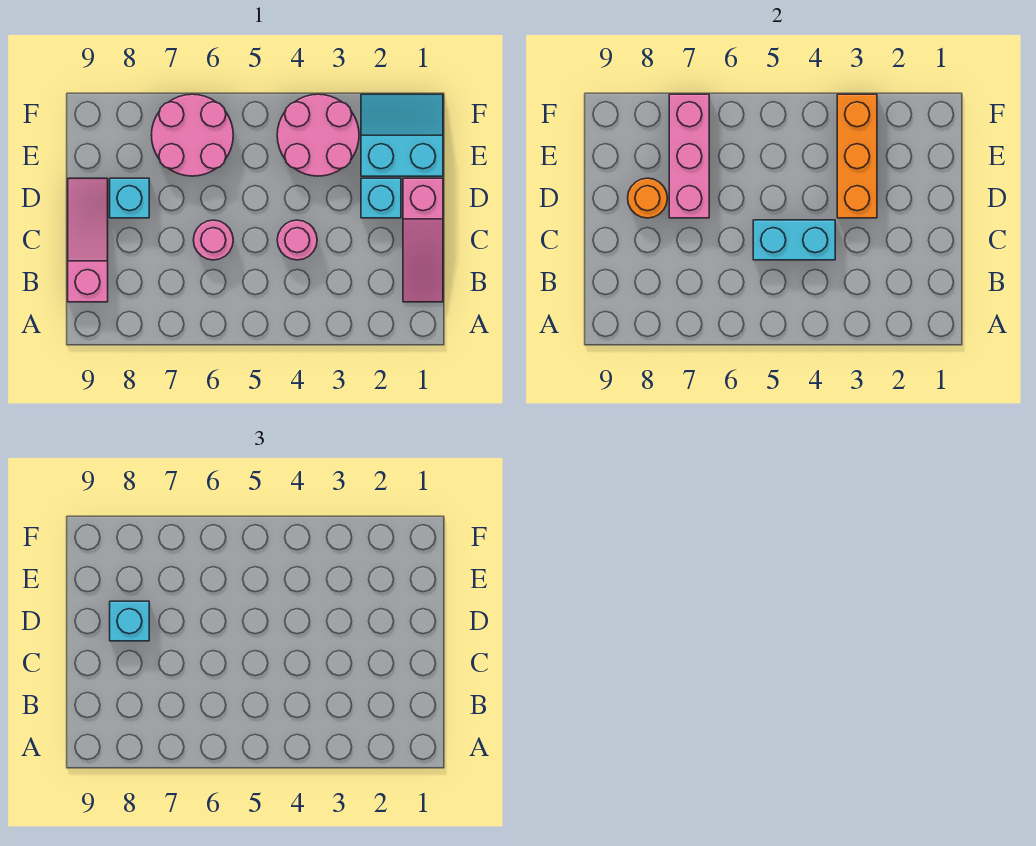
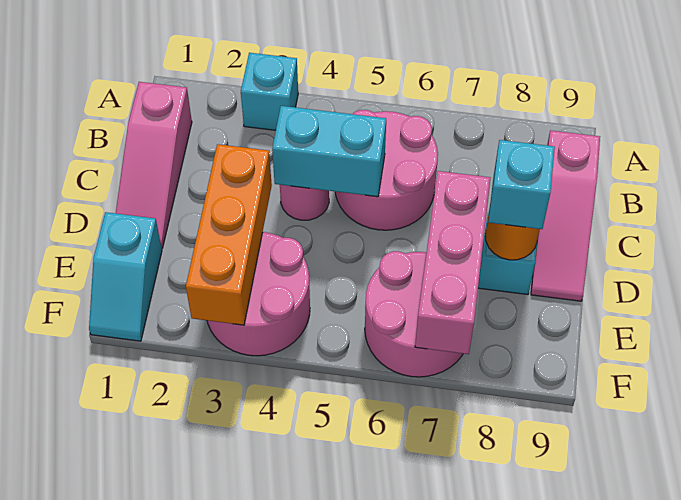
pink 1x3 slope [403,178,443,302] -> pink 1x3 slope turned to [116,82,192,248]
pink 1x1 round brick [193,220,233,260] -> pink 2x2 round brick [335,110,438,230]
cyan 1x1 brick [361,178,401,218] -> cyan 1x1 brick moved to [241,53,298,130]
cyan 2x2 slope [361,94,443,176] -> cyan 1x2 slope [89,212,162,341]

